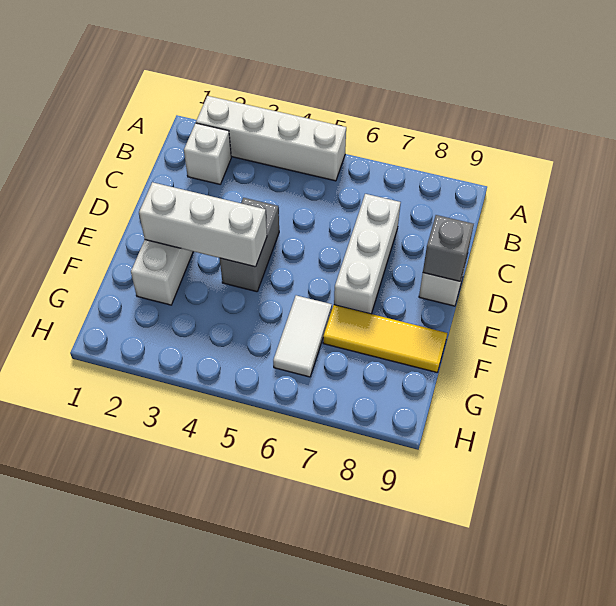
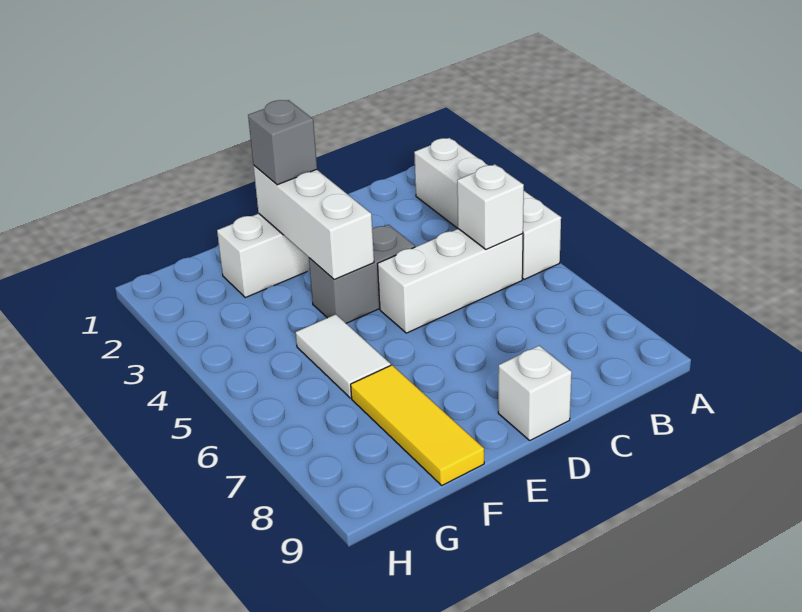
white 1x1 brick [184,123,231,184] -> white 1x1 brick moved to [457,164,524,249]
white 1x3 brick [334,194,401,314] -> white 1x3 brick moved to [378,229,523,333]
grey 1x1 brick [423,215,474,281] -> grey 1x1 brick moved to [248,100,317,185]
white 1x2 tile [273,295,332,377] -> white 1x2 tile turned to [296,314,391,398]

